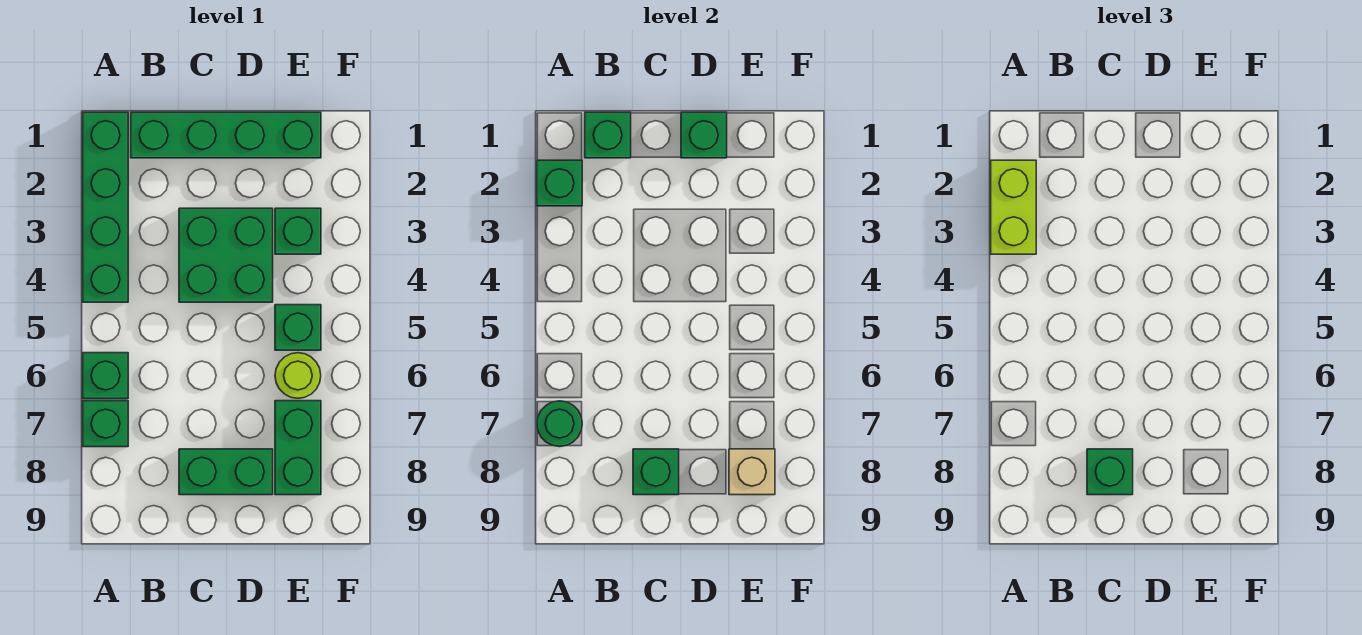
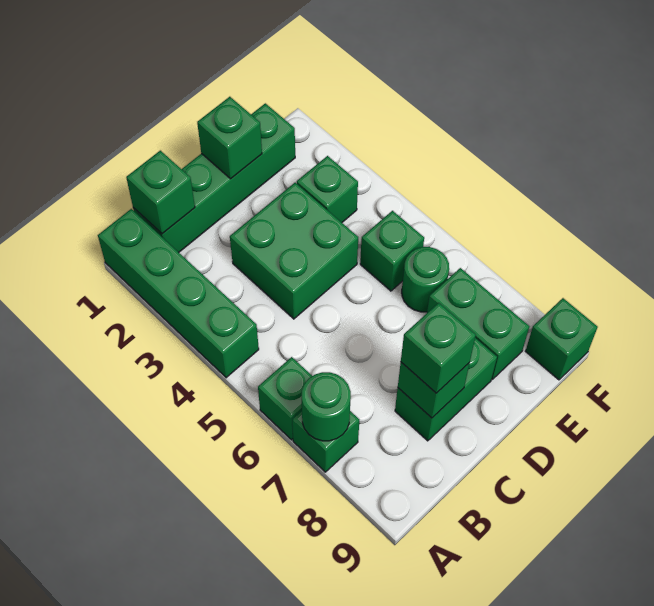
green 1x1 brick [537,160,582,206] -> green 1x1 brick moved to [525,298,598,380]
lime 1x2 brick [991,160,1036,254] -> none
lime 1x1 round brick [275,353,321,398] -> green 1x1 round brick [402,247,449,312]
tan 1x1 brick [729,449,775,495] -> none

